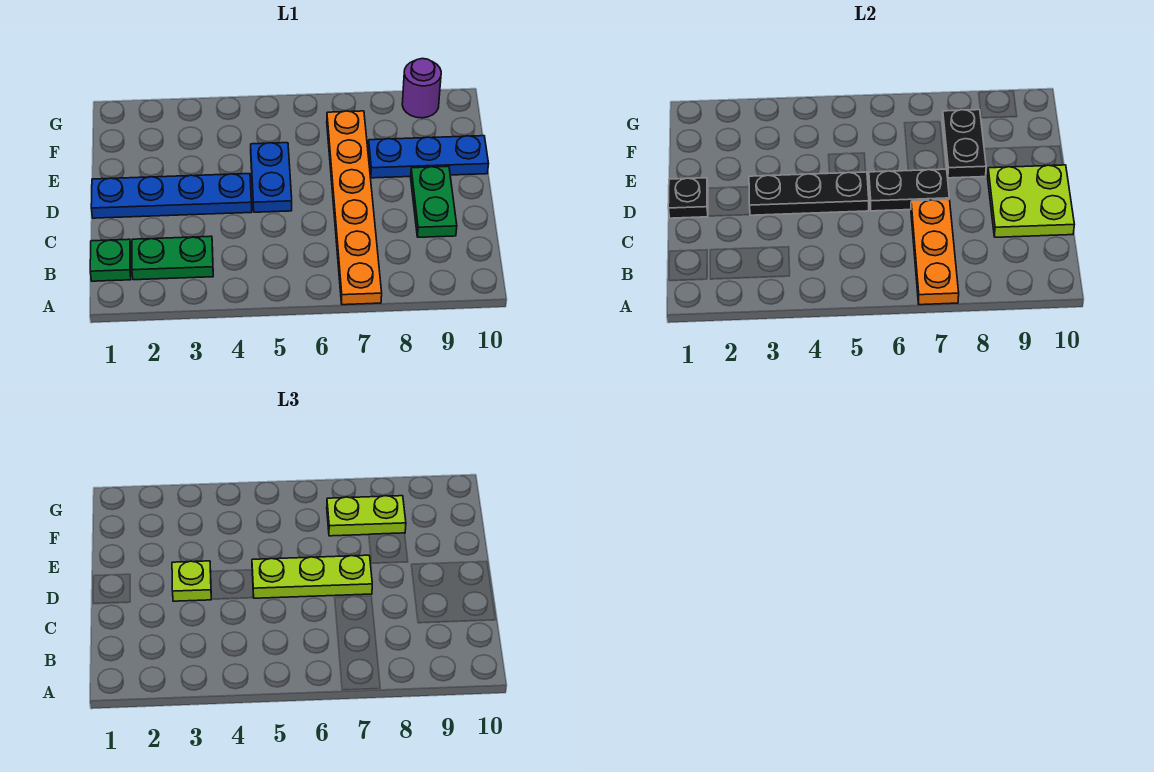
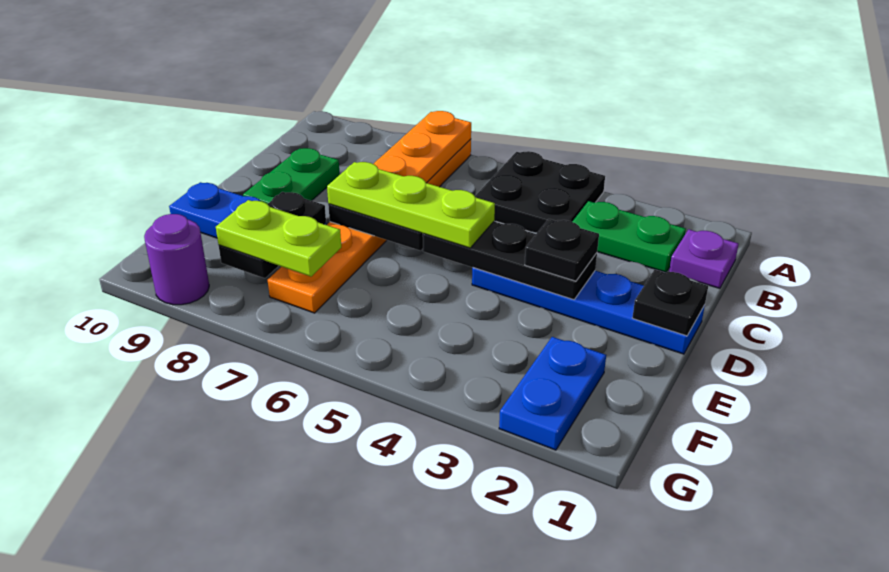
none -> black 2x2 plate [475,151,605,232]
green 1x1 plate [90,239,131,281] -> purple 1x1 plate [669,229,738,288]
lime 2x2 plate [988,165,1074,237] -> none
lime 1x1 plate [172,561,211,601] -> black 1x1 plate [525,219,599,281]
blue 1x2 plate [251,143,292,212] -> blue 1x2 plate moved to [499,337,606,450]

